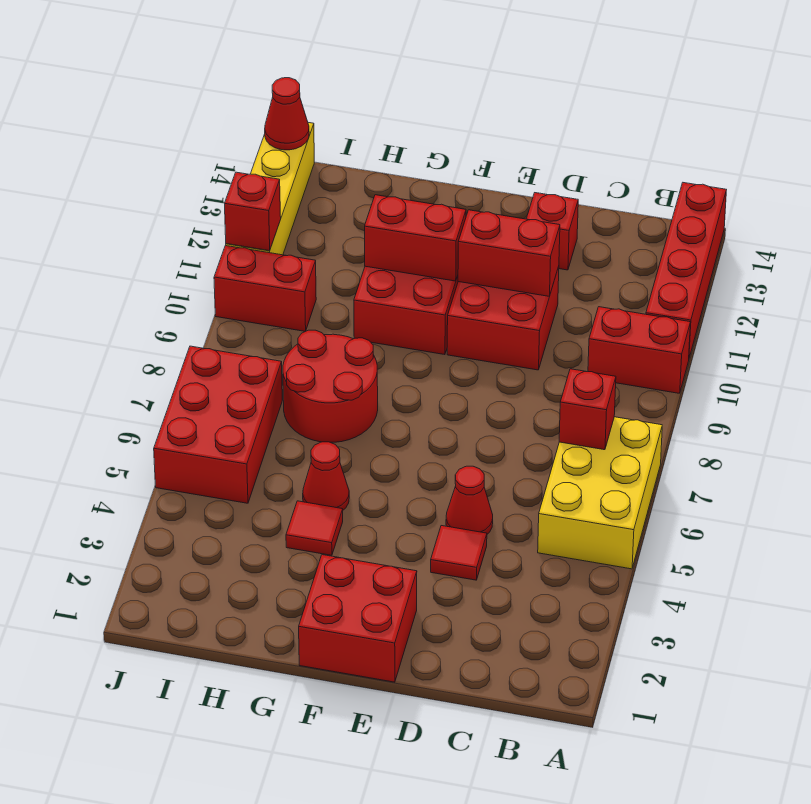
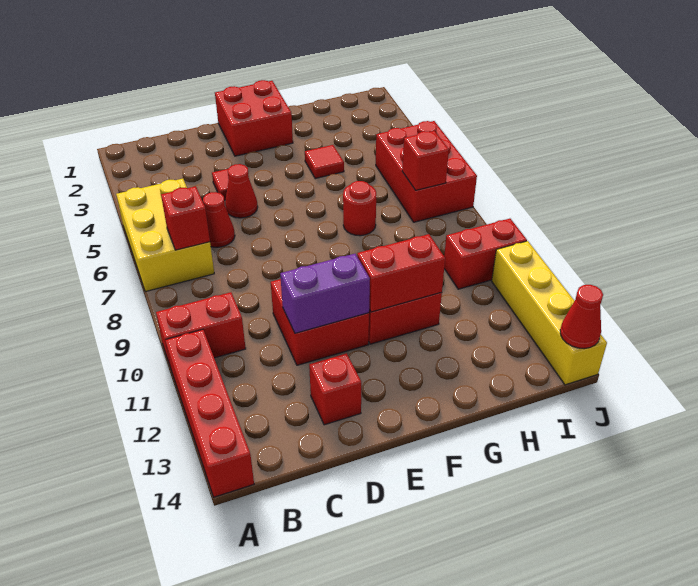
red 1x2 brick [458,210,560,297] -> purple 1x2 brick [280,254,370,333]
red 1x1 cone [303,442,349,510] -> red 1x1 cone moved to [203,192,235,247]
red 2x2 round brick [283,330,378,442] -> red 1x1 round brick [343,181,376,236]
red 1x1 brick [225,172,281,251] -> red 1x1 brick moved to [402,131,449,190]

